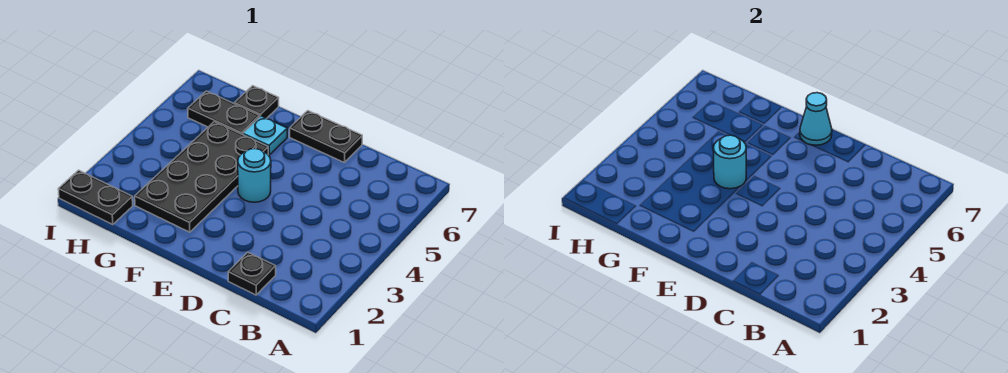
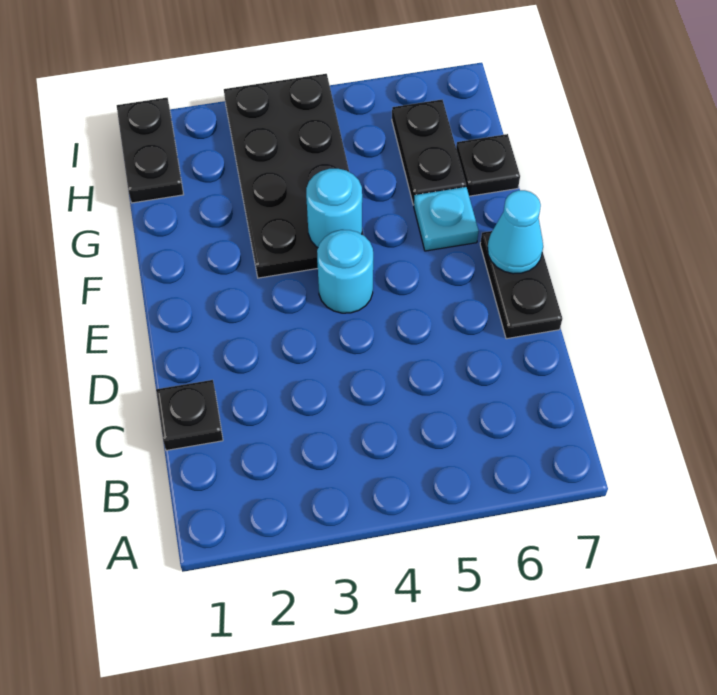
black 2x4 plate [135,122,268,232] -> black 2x4 plate turned to [224,74,364,278]

